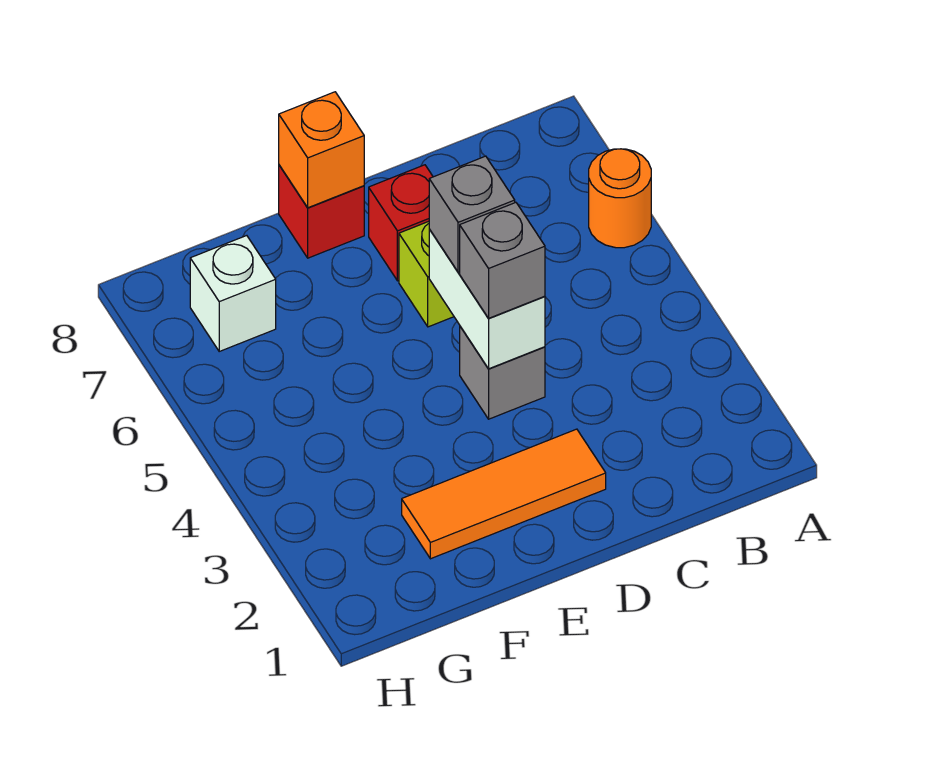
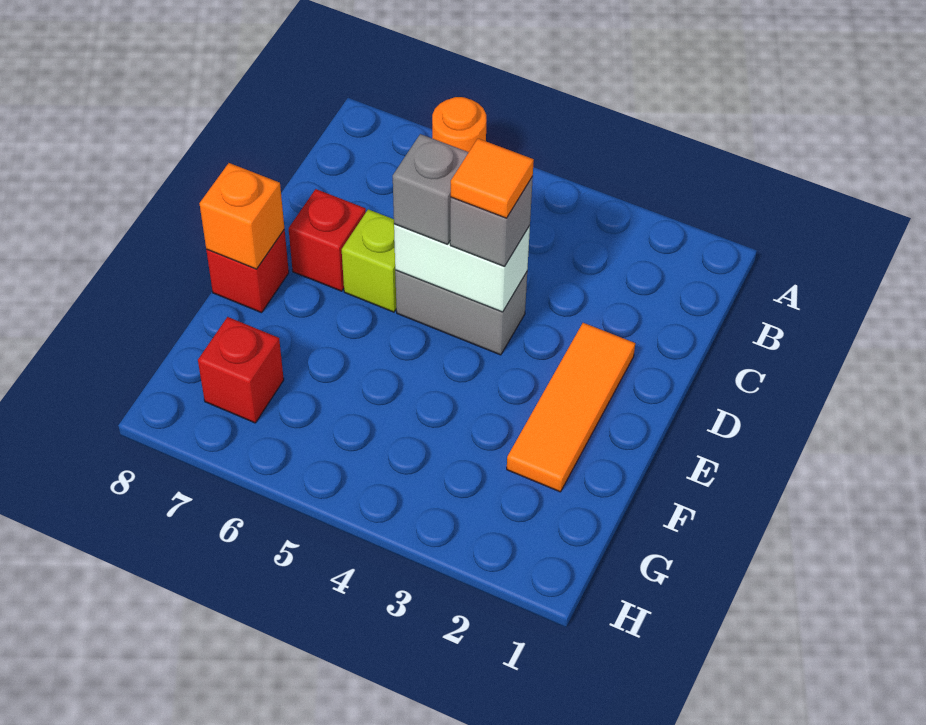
grey 1x1 brick [460,327,545,419] -> grey 1x2 brick [395,270,527,355]
none -> orange 1x1 tile [451,139,534,218]
white 1x1 brick [190,236,276,351] -> red 1x1 brick [198,317,284,423]

